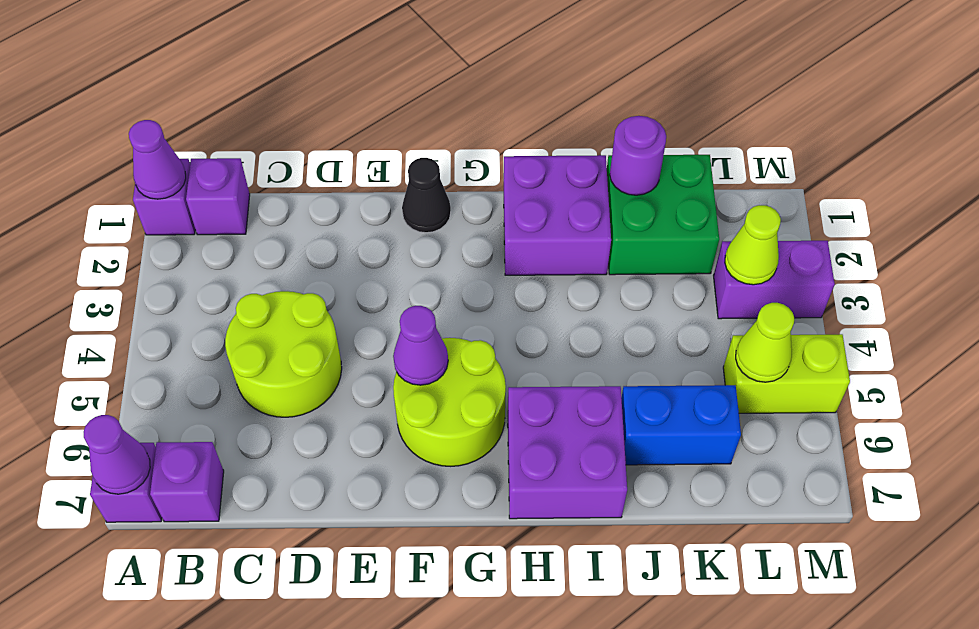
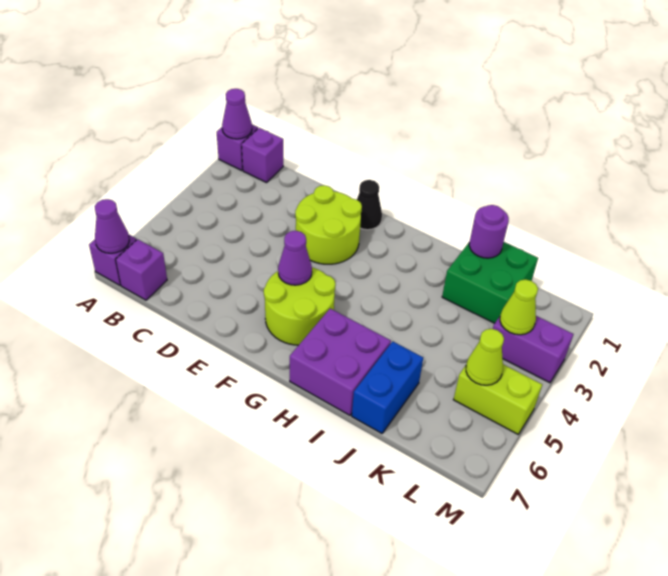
lime 2x2 round brick [225,291,342,417] -> lime 2x2 round brick moved to [295,185,362,264]
purple 2x2 brick [504,155,611,275] -> none
blue 1x2 brick [621,385,741,465] -> blue 1x2 brick turned to [352,341,423,433]

